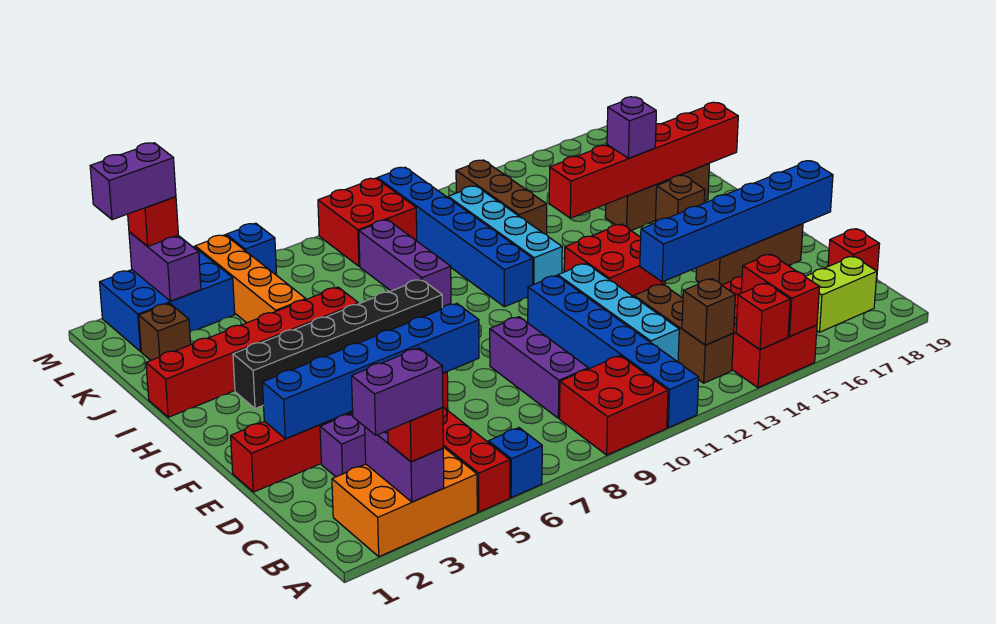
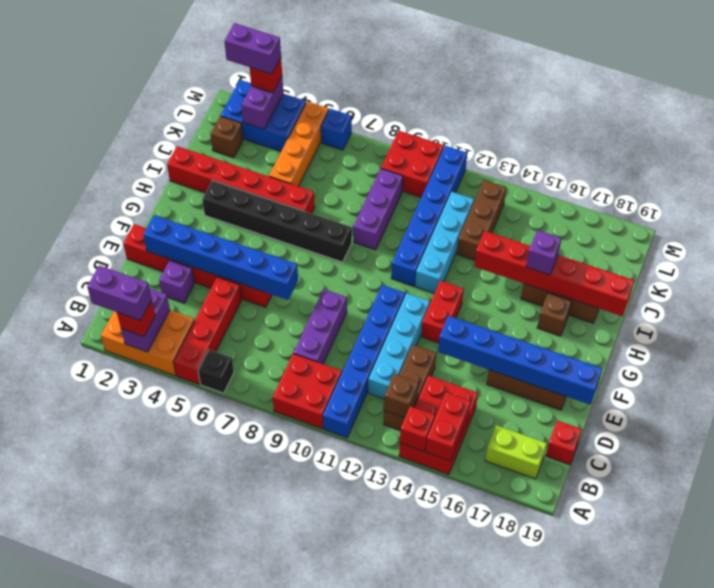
blue 1x1 brick [488,428,542,498] -> black 1x1 brick [198,350,234,393]
red 2x2 brick [564,224,665,297] -> red 1x2 brick [421,281,464,343]

